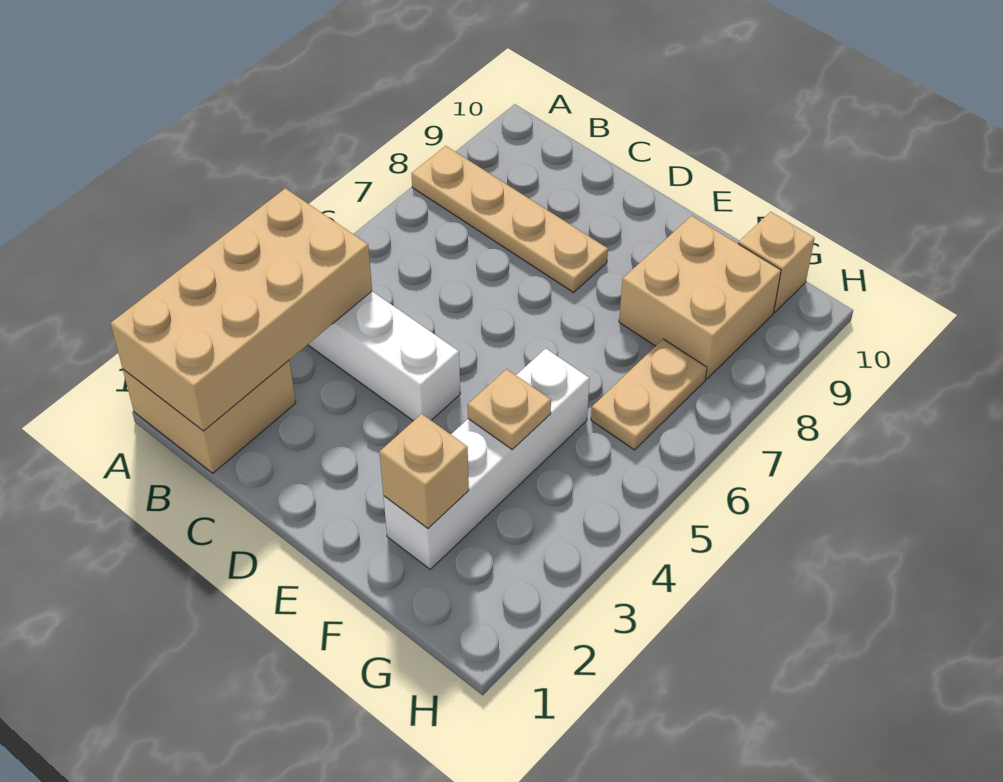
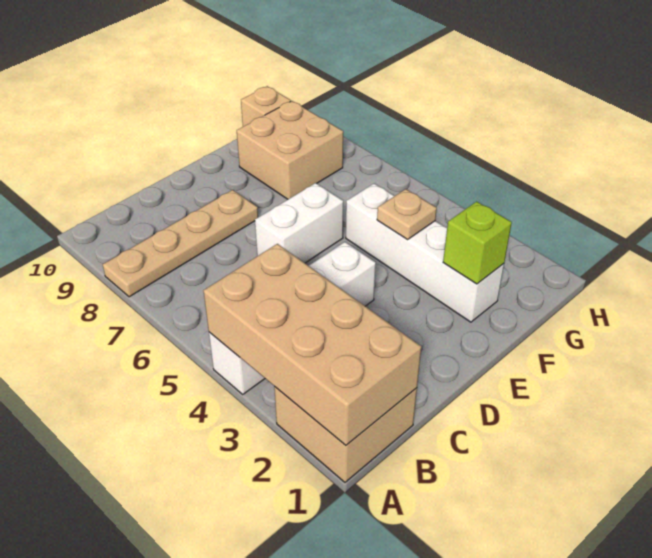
none -> white 1x2 brick [255,183,343,263]
tan 1x1 brick [379,414,469,528] -> lime 1x1 brick [443,202,512,284]
tan 1x2 plate [591,339,707,450] -> none

